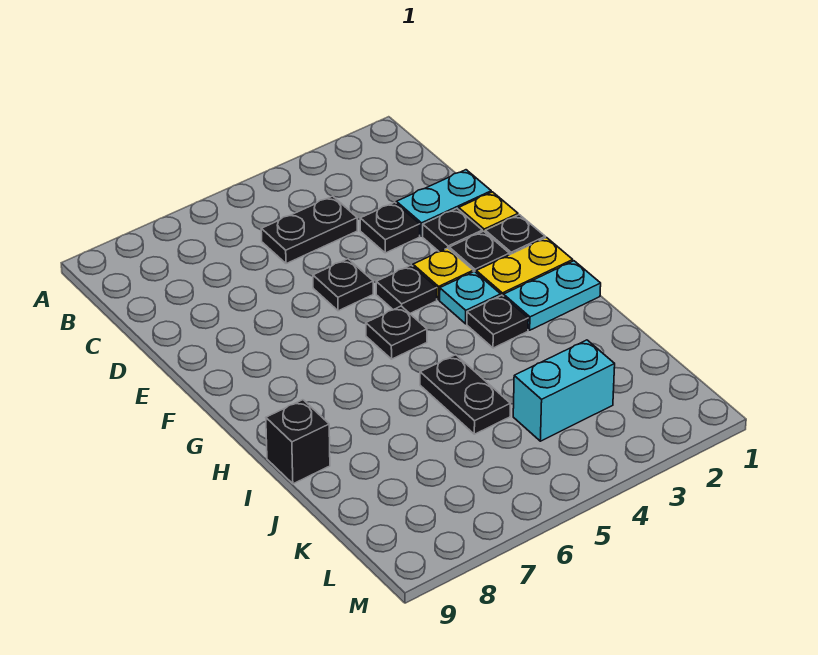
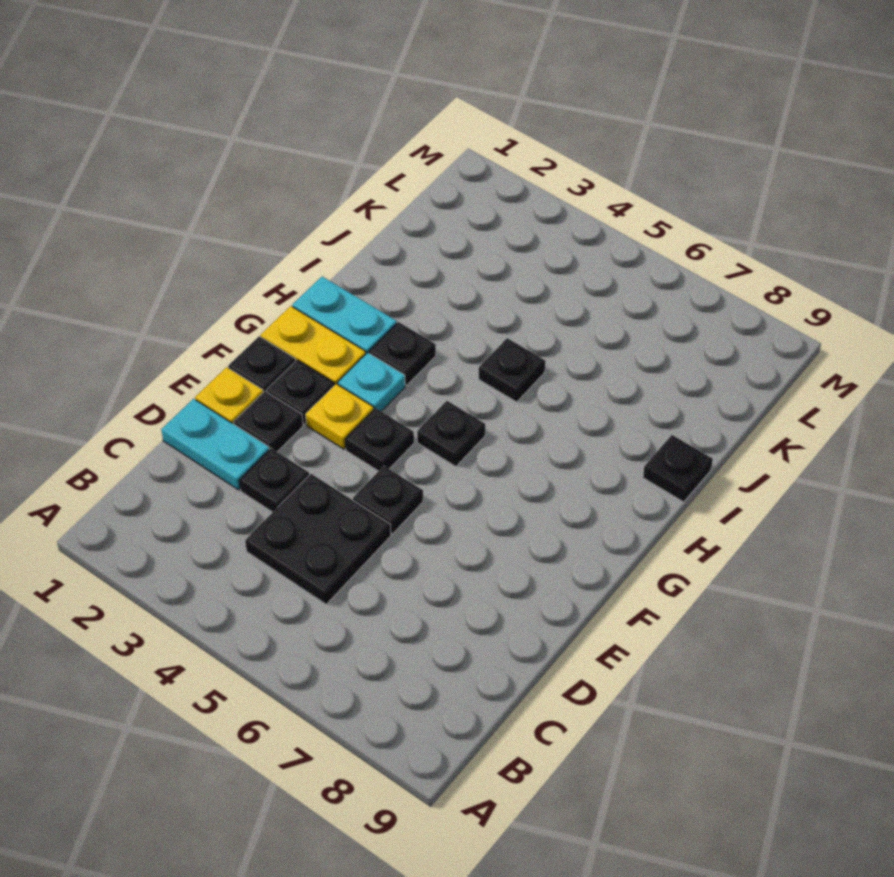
black 1x2 plate [261,196,357,264] -> black 2x2 plate [245,474,391,604]
black 1x2 plate [420,355,510,434] -> black 1x1 plate [479,338,545,402]
black 1x1 brick [266,400,330,484] -> black 1x1 plate [643,435,713,502]
cyan 1x2 brick [513,340,615,441] -> none

